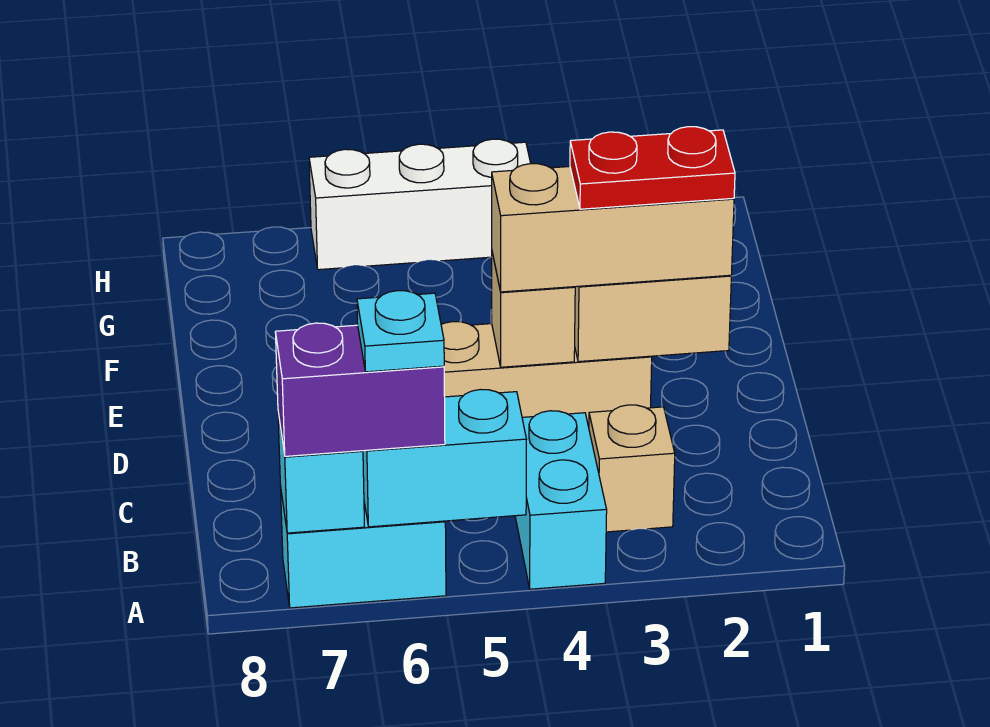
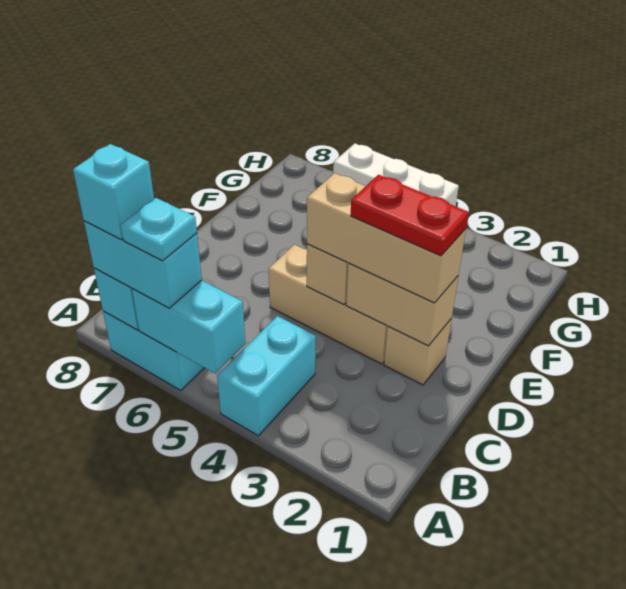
purple 1x2 brick [275,323,445,456] -> cyan 1x2 brick [84,221,202,308]
none -> cyan 1x1 brick [73,144,154,239]
tan 1x1 brick [589,405,675,532] -> tan 1x1 brick moved to [384,319,452,385]

